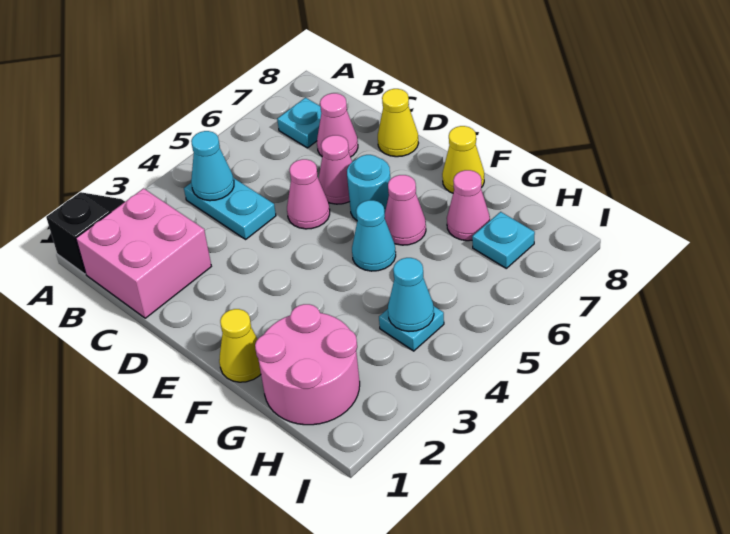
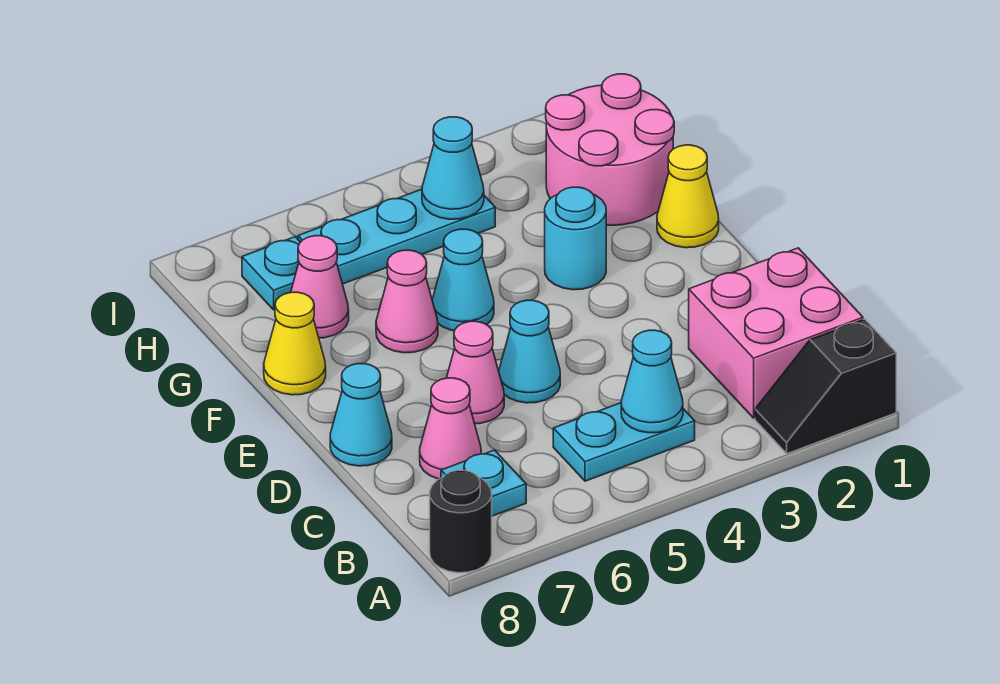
none -> black 1x1 round brick [430,470,492,573]
cyan 1x2 plate [184,178,276,239] -> cyan 1x2 plate turned to [553,403,695,481]
pink 1x1 cone [287,159,330,229] -> cyan 1x1 cone [499,300,560,403]
yellow 1x1 cone [378,89,418,157] -> cyan 1x1 cone [330,364,392,466]
cyan 1x1 round brick [347,155,390,220] -> cyan 1x1 round brick moved to [545,187,606,290]
cyan 1x1 plate [379,306,444,351] -> cyan 1x3 plate [298,189,495,284]

